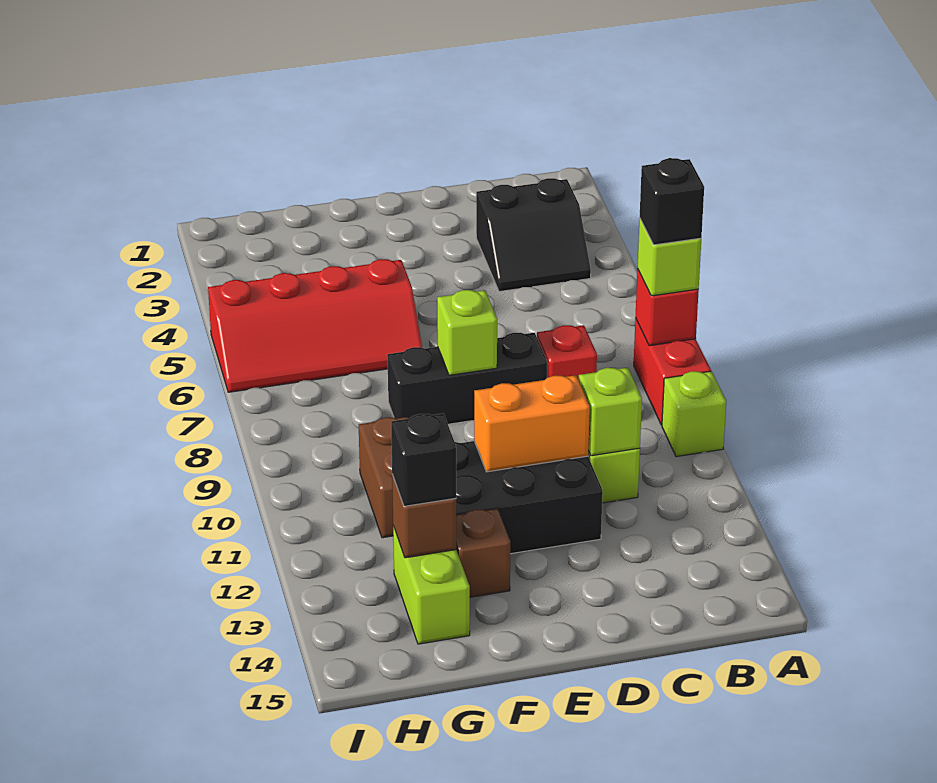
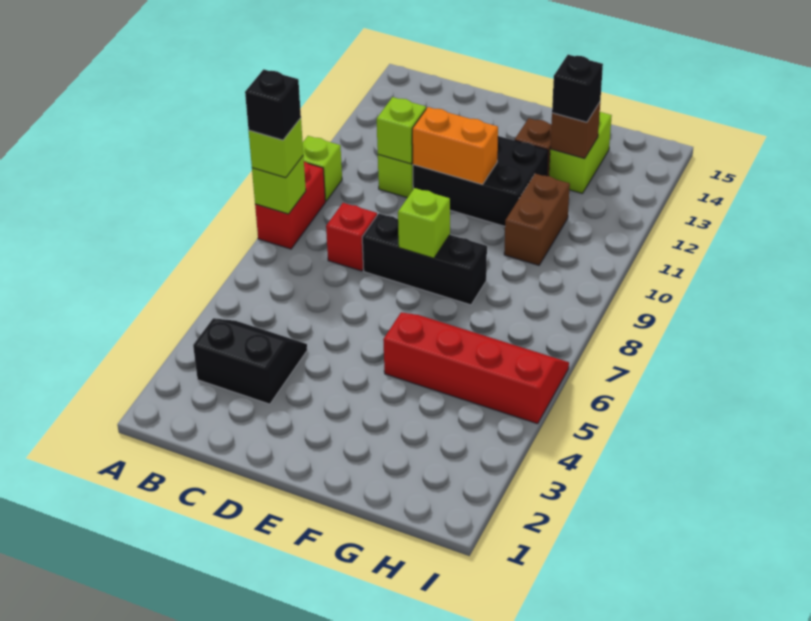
red 1x1 brick [635,269,699,346] -> lime 1x1 brick [252,156,306,214]

